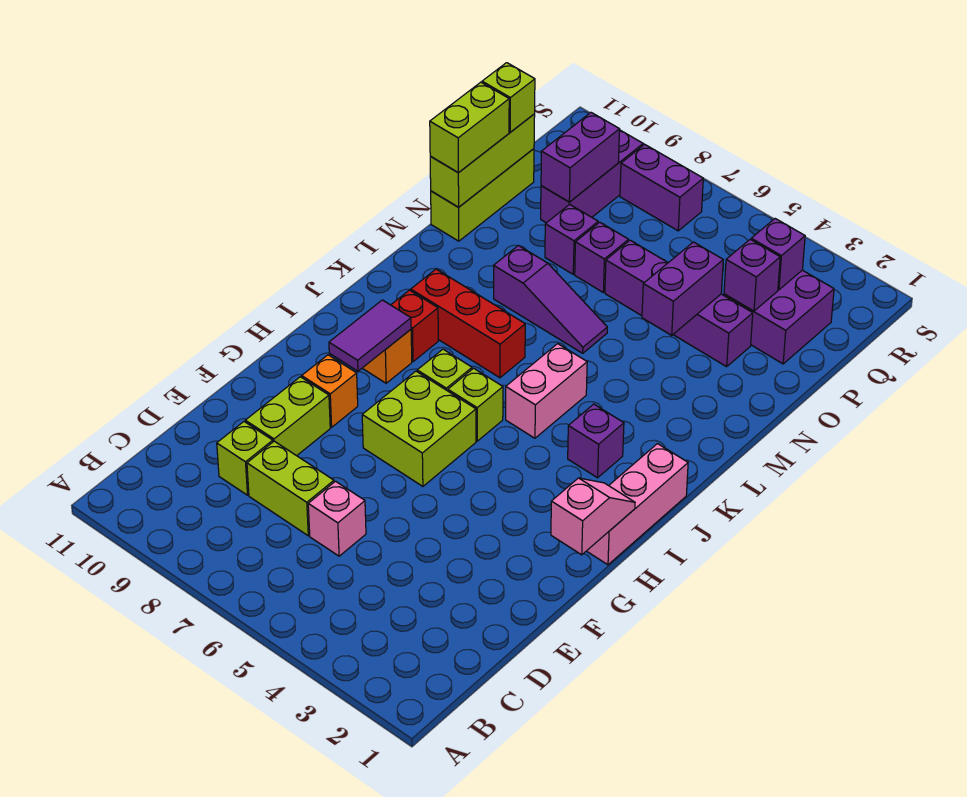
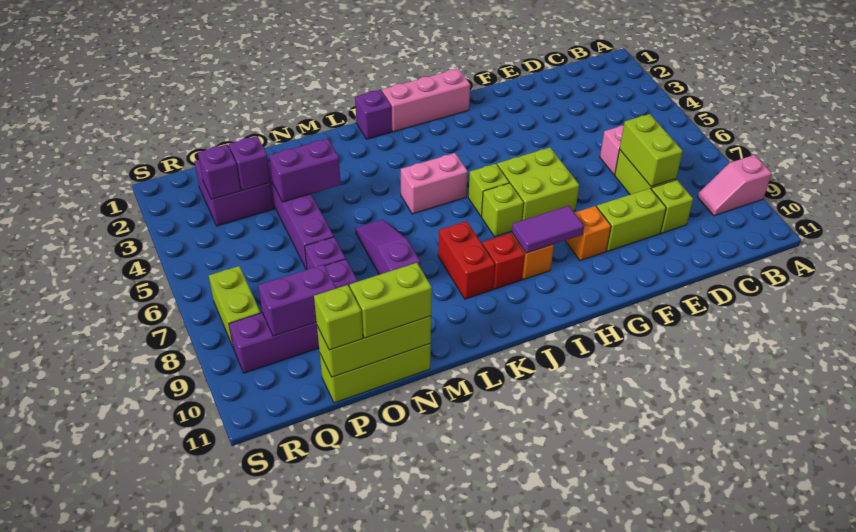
none -> lime 1x2 brick [620,114,683,187]
pink 1x2 slope [551,478,635,555] -> pink 1x2 slope moved to [698,155,772,216]
purple 1x1 brick [568,404,624,478] -> purple 1x1 brick moved to [355,90,392,139]
red 1x3 brick [411,269,525,378] -> red 1x2 brick [438,221,495,299]
purple 1x2 brick [620,144,703,231] -> lime 1x2 brick [209,266,260,347]

